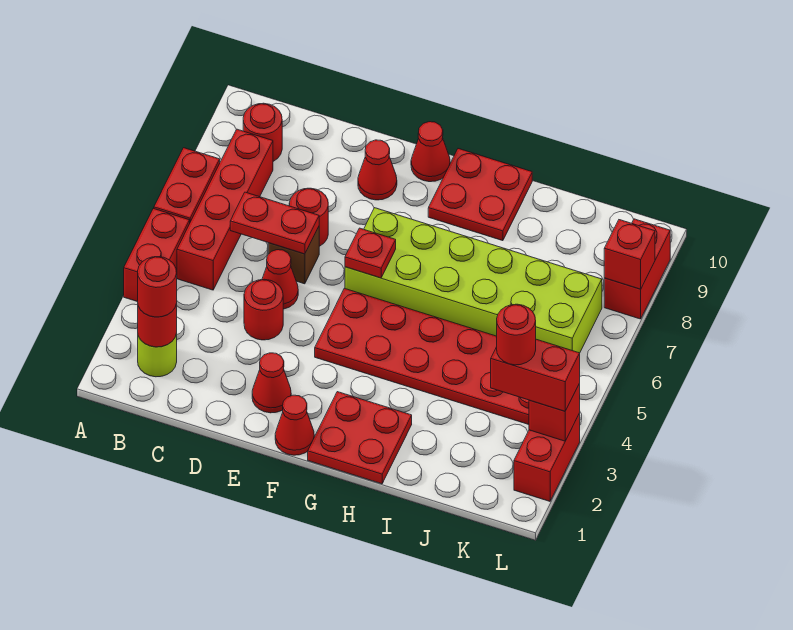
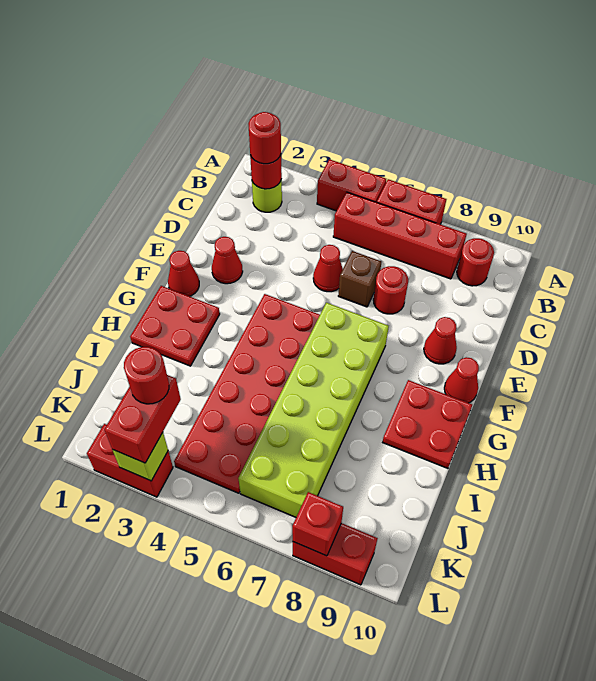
red 1x2 plate [230,192,319,254] -> none
red 1x1 round brick [244,279,283,340] -> none
red 1x1 plate [345,228,396,278] -> none
red 1x1 brick [529,384,580,441] -> lime 1x1 brick [112,432,168,481]

